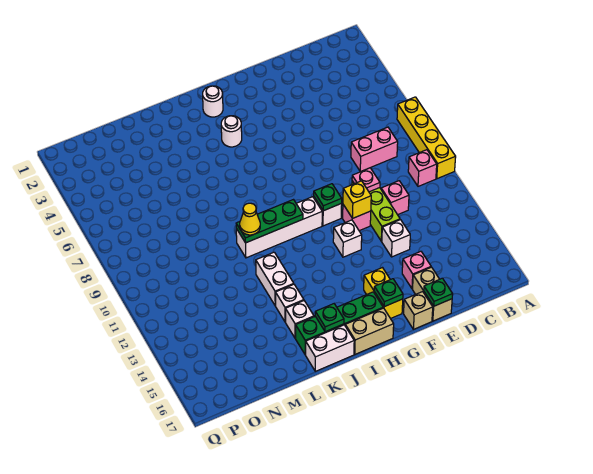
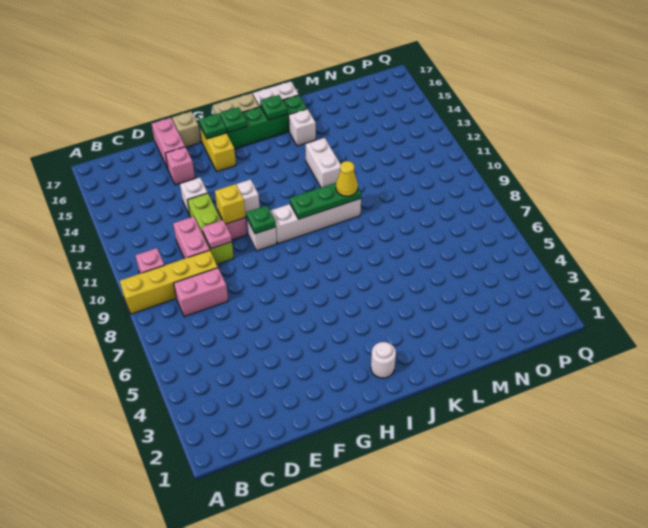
yellow 1x4 brick [397,97,456,179] -> yellow 1x4 brick turned to [120,250,218,314]
pink 1x1 brick [381,181,409,215] -> pink 1x2 brick [173,217,210,259]
tan 1x2 brick [413,267,452,321] -> pink 1x2 brick [152,118,185,168]
green 1x1 plate [424,278,453,306] -> green 1x1 plate moved to [220,107,247,133]
white 1x1 round brick [221,116,242,147] -> none
white 1x1 brick [276,284,304,322] -> none

